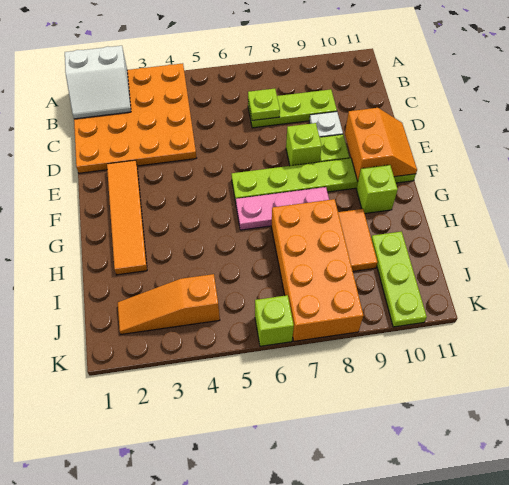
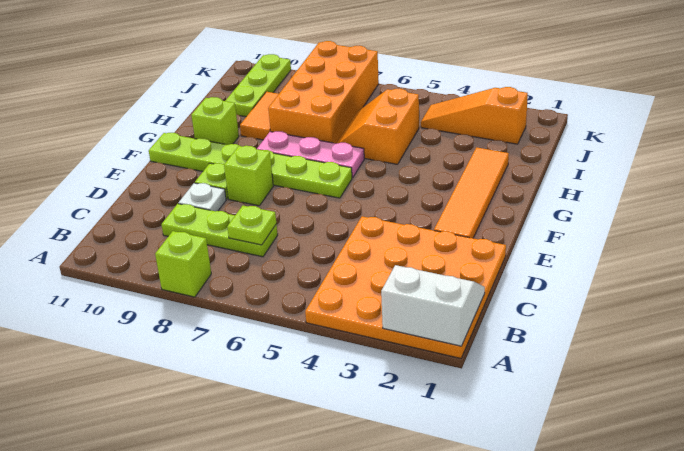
orange 2x2 slope [345,108,417,181] -> orange 2x2 slope moved to [337,89,419,164]
orange 1x3 slope [118,274,220,334] -> orange 1x3 slope turned to [421,87,528,144]
lime 1x1 brick [255,295,294,346] -> lime 1x1 brick moved to [155,231,211,297]

